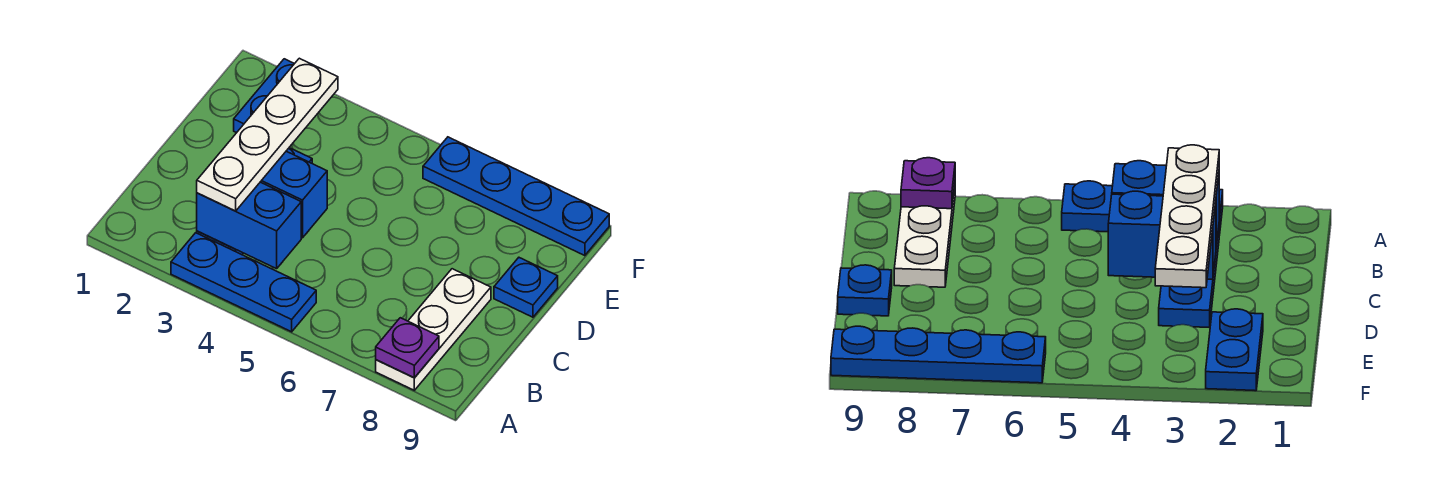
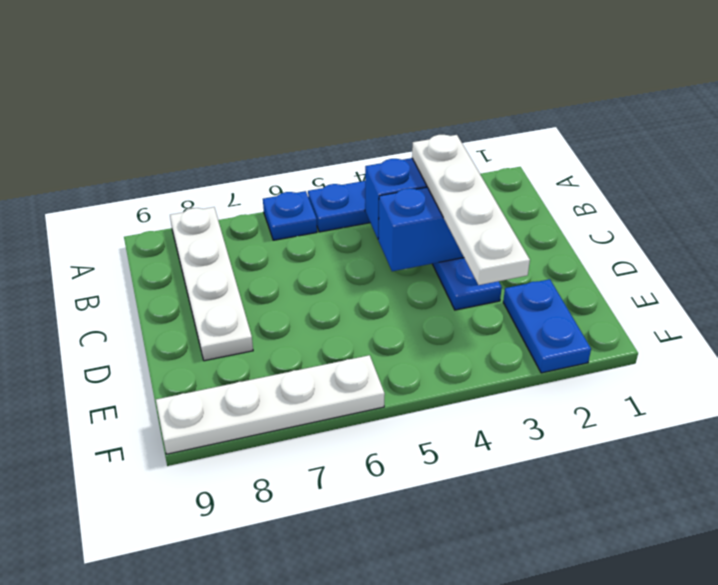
white 1x3 plate [376,269,491,390] -> white 1x4 plate [170,207,253,361]
purple 1x1 plate [376,318,439,378] -> none
blue 1x1 plate [494,258,558,317] -> blue 1x1 plate moved to [263,191,317,240]
blue 1x4 plate [423,137,609,256] -> white 1x4 plate [156,355,385,454]

